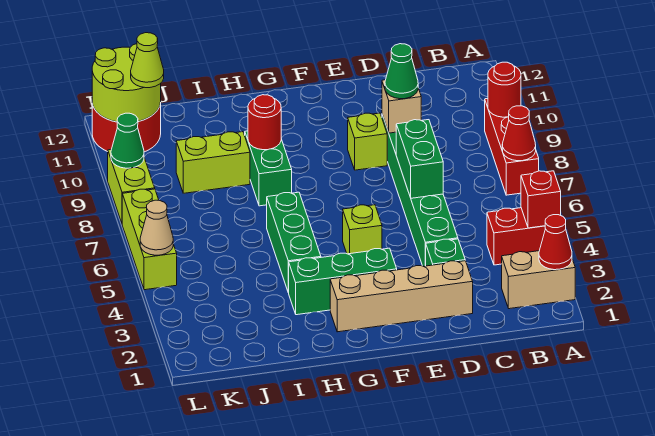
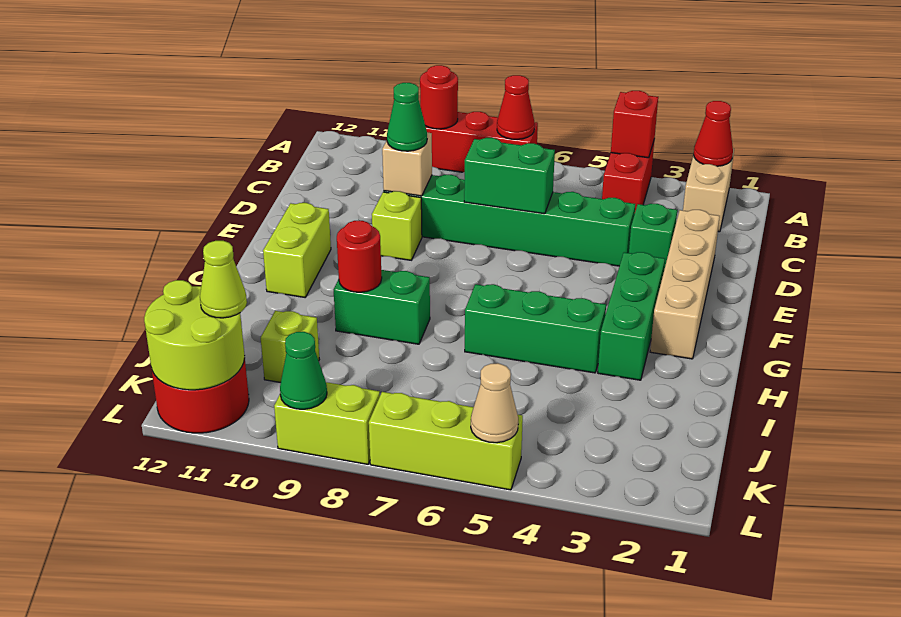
lime 1x1 brick [343,205,382,254] -> lime 1x1 brick moved to [261,311,319,382]
lime 1x2 brick [176,132,250,193] -> lime 1x2 brick moved to [263,203,331,297]

